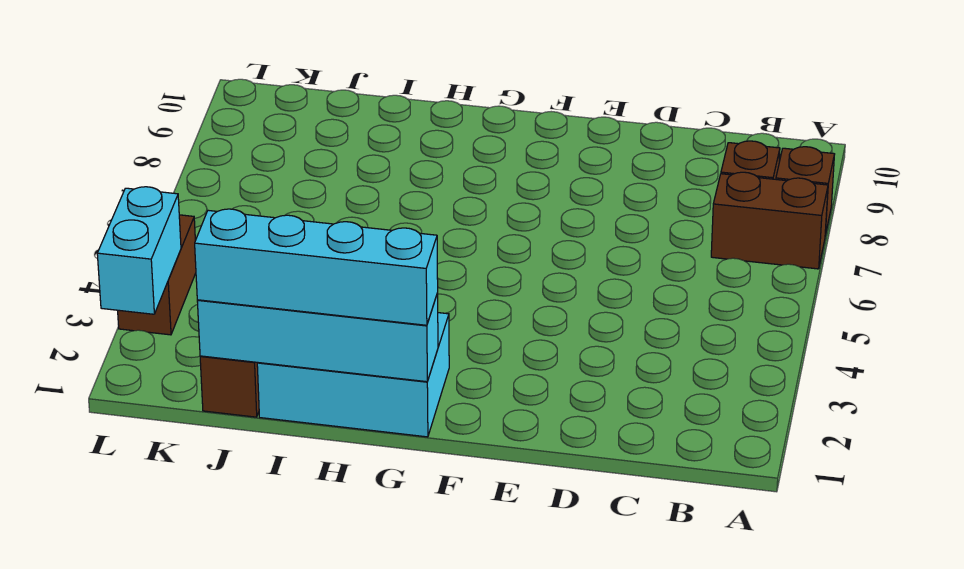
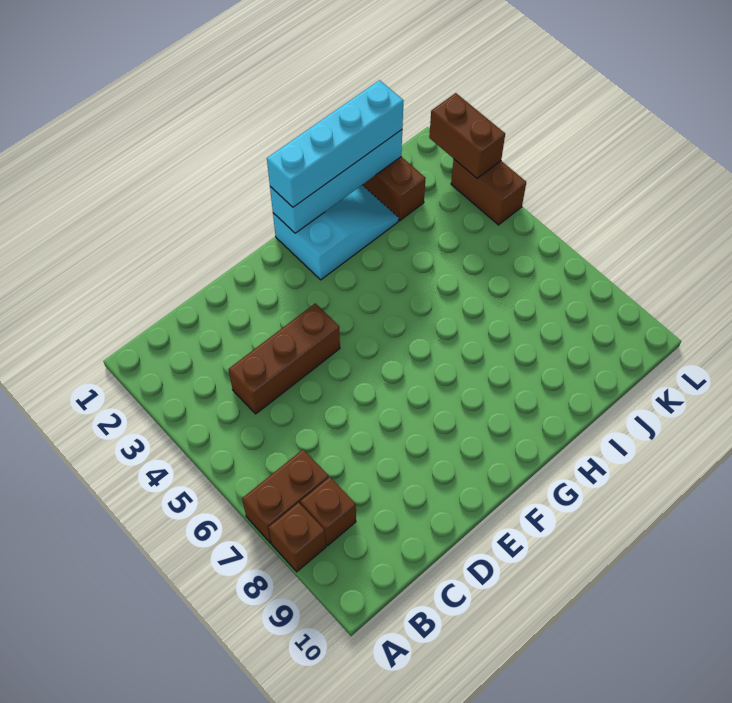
none -> brown 1x3 brick [228,303,340,414]
cyan 2x3 brick [257,313,449,437] -> cyan 2x3 slope [273,185,399,280]
cyan 1x2 brick [97,187,181,314] -> brown 1x2 brick [429,93,505,178]

